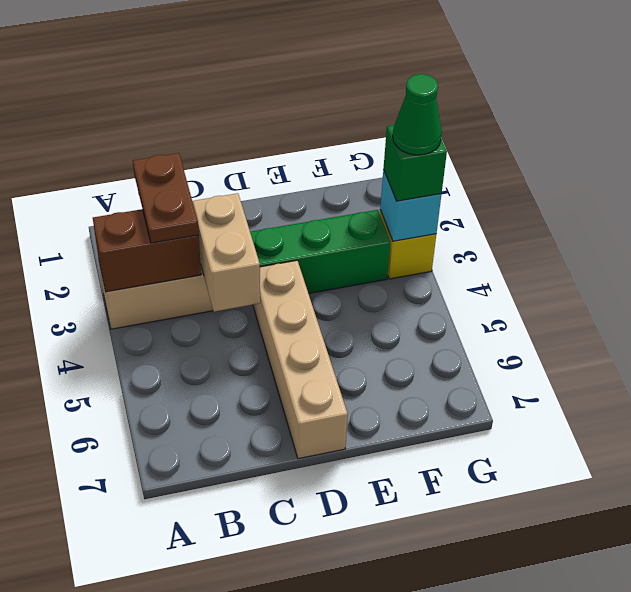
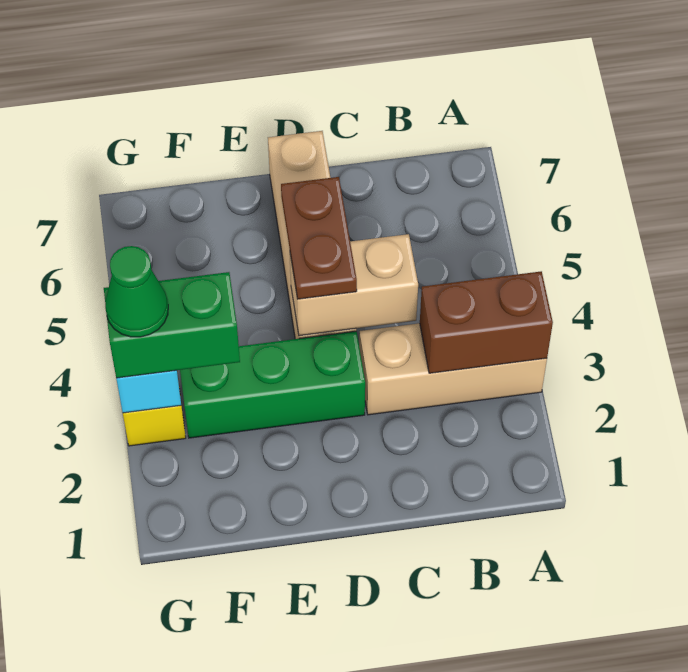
brown 1x2 plate [133,153,199,243] -> brown 1x2 plate moved to [281,177,357,299]
tan 1x2 brick [192,193,260,312] -> tan 1x2 brick turned to [290,234,418,336]
green 1x1 brick [384,125,447,201] -> green 1x2 brick [104,272,240,378]

